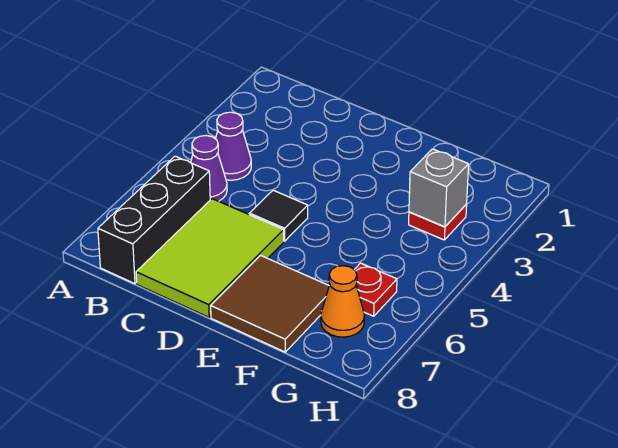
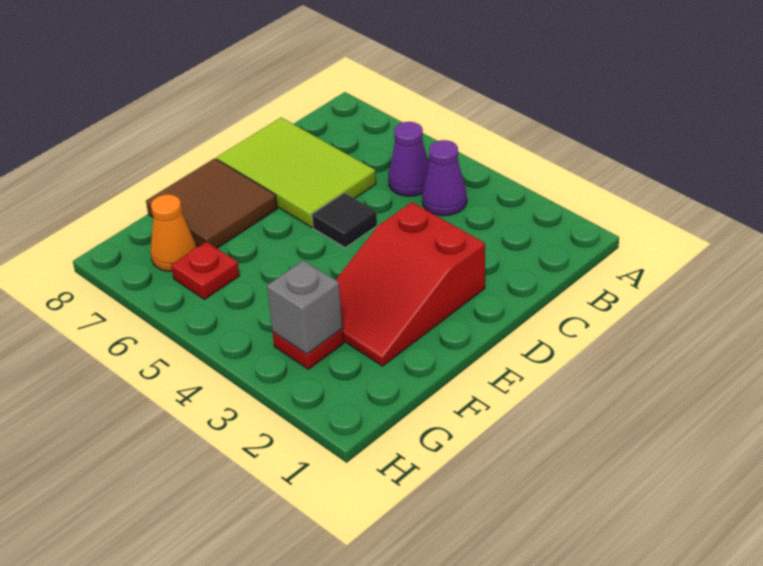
black 1x3 brick [98,156,210,284] -> none
none -> red 2x3 slope [336,202,485,366]

